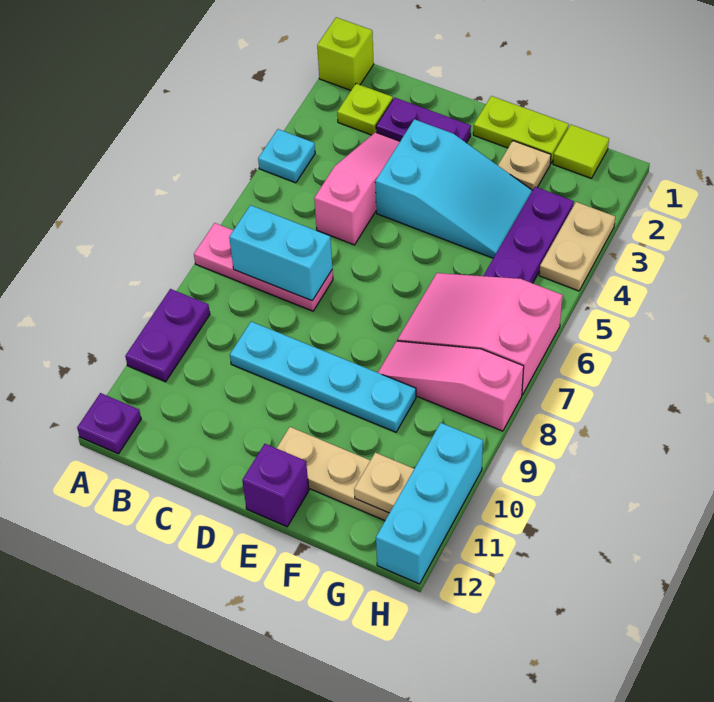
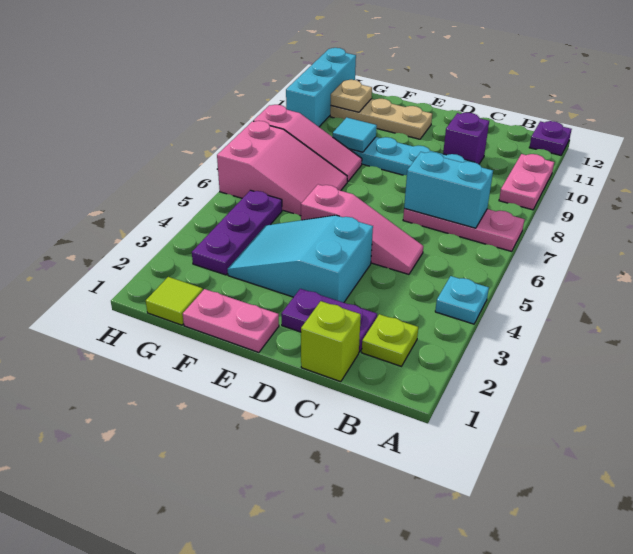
lime 1x1 brick [317,17,374,90] -> lime 1x1 brick moved to [301,301,361,382]
purple 1x2 plate [125,289,210,382] -> pink 1x2 plate [499,154,554,210]
pink 1x3 slope [314,132,400,245] -> pink 1x3 slope turned to [301,184,423,274]
lime 1x2 plate [473,96,569,164] -> pink 1x2 plate [183,289,279,353]
purple 1x1 brick [242,444,309,527] -> purple 1x1 brick moved to [443,113,489,164]
tan 1x1 plate [498,141,551,190] -> none
none -> cyan 1x1 tile [333,117,377,152]
tan 1x2 plate [539,202,615,291] -> none

